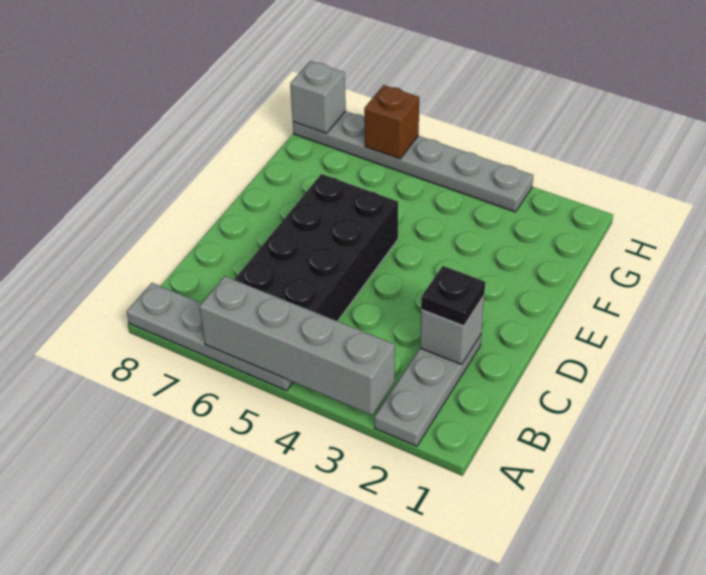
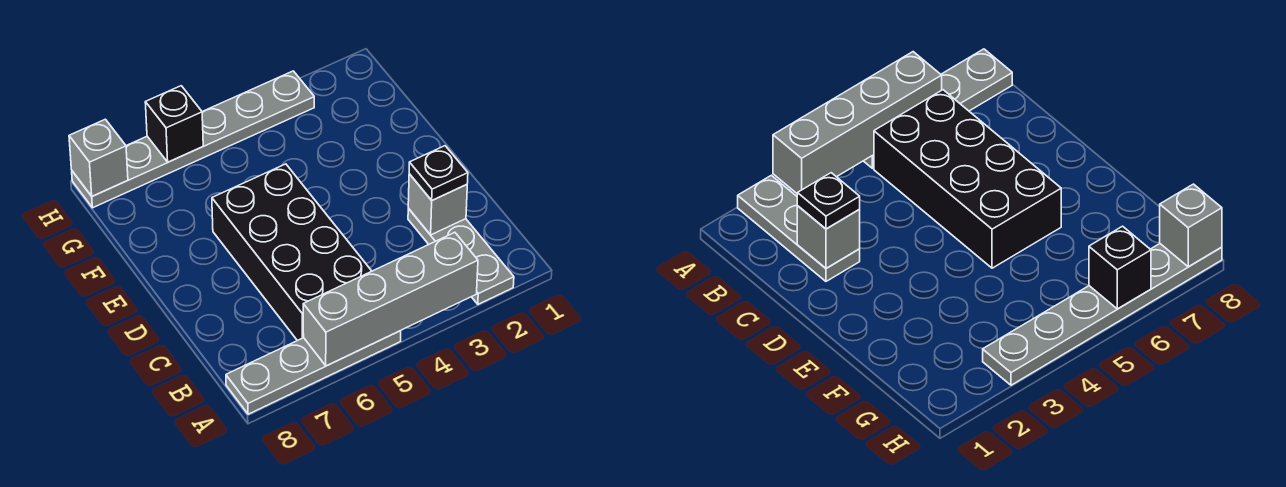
brown 1x1 brick [364,85,419,159] -> black 1x1 brick [145,86,203,162]

